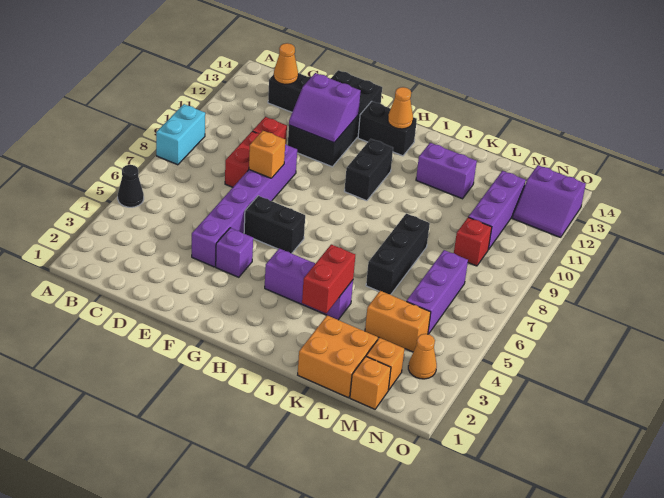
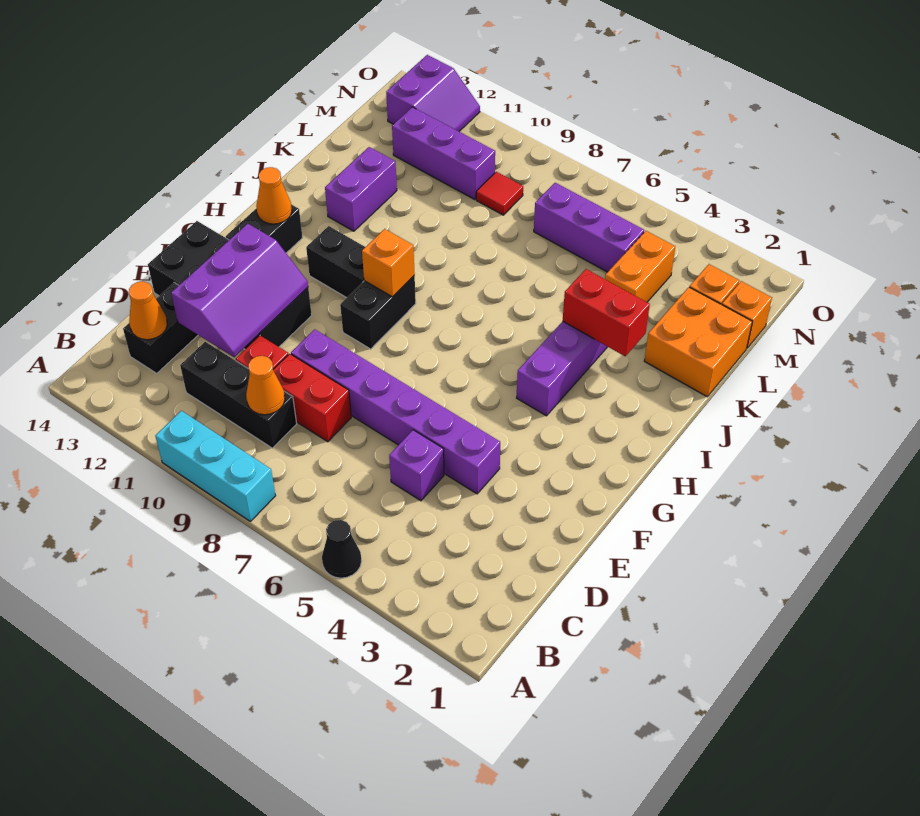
cyan 1x2 brick [156,104,205,165] -> cyan 1x3 brick [155,411,276,521]
orange 1x1 brick [249,131,285,178] -> orange 1x1 brick moved to [362,229,415,297]
purple 2x2 slope [289,73,361,143] -> purple 2x3 slope [171,224,308,357]
purple 1x1 brick [216,228,253,277] -> purple 1x1 brick moved to [389,430,444,501]
black 1x2 brick [244,196,305,254] -> black 1x2 brick moved to [340,276,416,349]
black 1x3 brick [366,213,430,295] -> black 1x3 brick moved to [180,342,297,448]
red 1x1 brick [454,217,492,266] -> red 1x1 tile [476,172,523,215]
orange 1x1 cone [408,334,437,379] -> orange 1x1 cone moved to [246,356,285,415]

